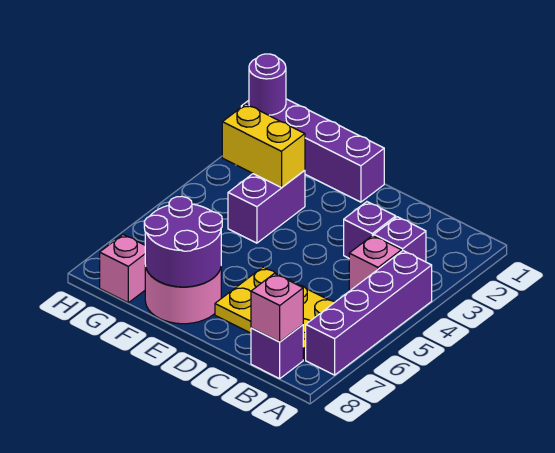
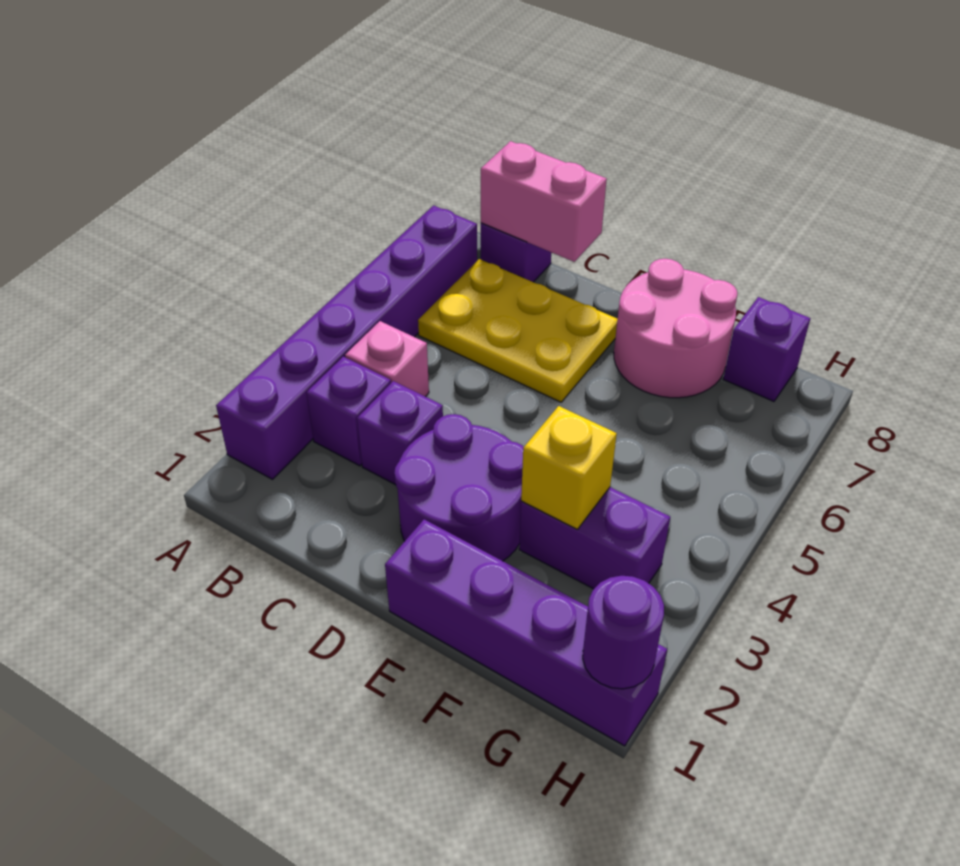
purple 1x4 brick [306,251,432,375] -> purple 1x6 brick [216,206,477,479]
pink 1x1 brick [251,274,303,342] -> pink 1x2 brick [481,141,607,262]
purple 2x2 round brick [144,196,222,287] -> purple 2x2 round brick moved to [394,414,523,561]
purple 1x2 brick [228,170,305,243] -> purple 1x2 brick turned to [519,487,670,589]
yellow 1x2 brick [222,104,305,188] -> yellow 1x1 brick [521,406,617,529]
pink 1x1 brick [100,235,145,303] -> purple 1x1 brick [723,297,810,401]

